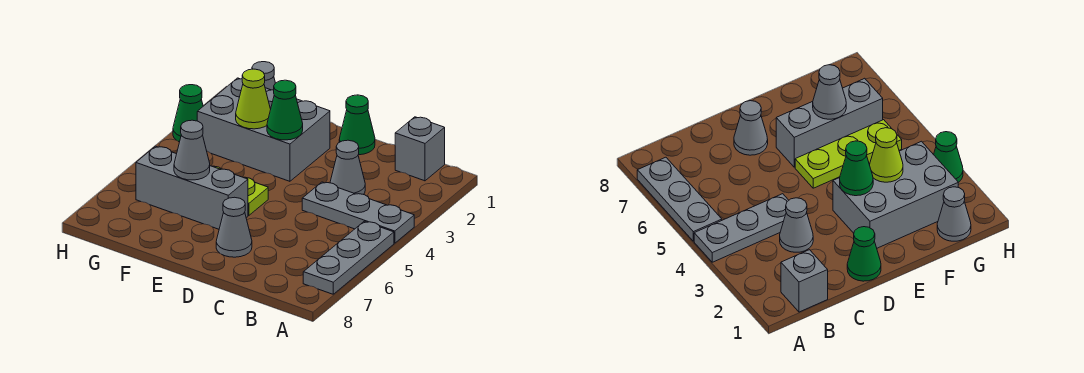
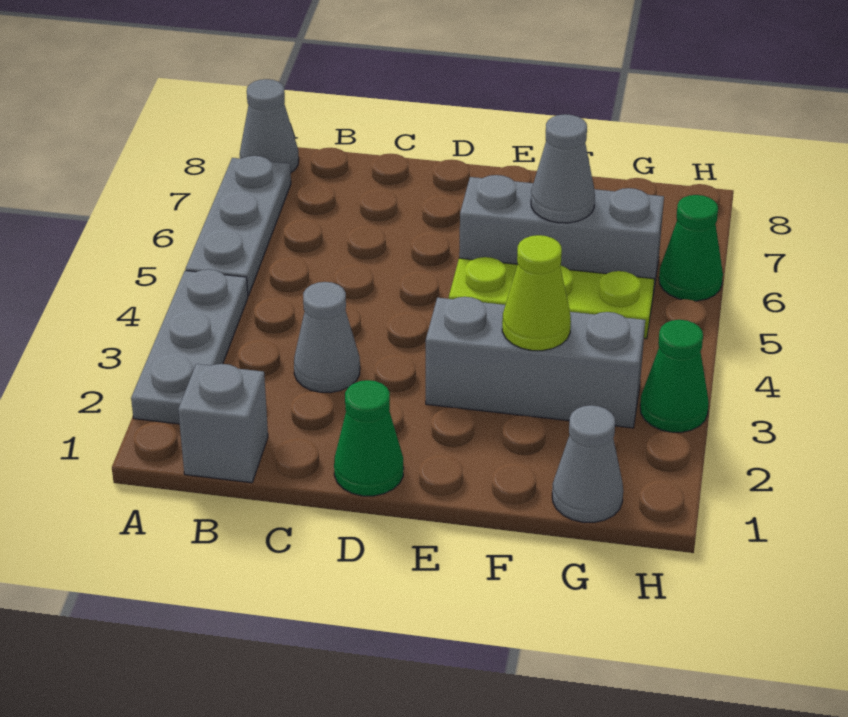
grey 1x3 plate [302,182,414,243] -> grey 1x3 plate turned to [131,269,248,424]
grey 1x1 cone [216,197,252,257] -> grey 1x1 cone moved to [240,79,299,172]
grey 2x3 brick [197,78,330,181] -> grey 1x3 brick [426,297,645,428]
green 1x1 cone [267,80,303,140] -> green 1x1 cone moved to [659,195,723,301]

